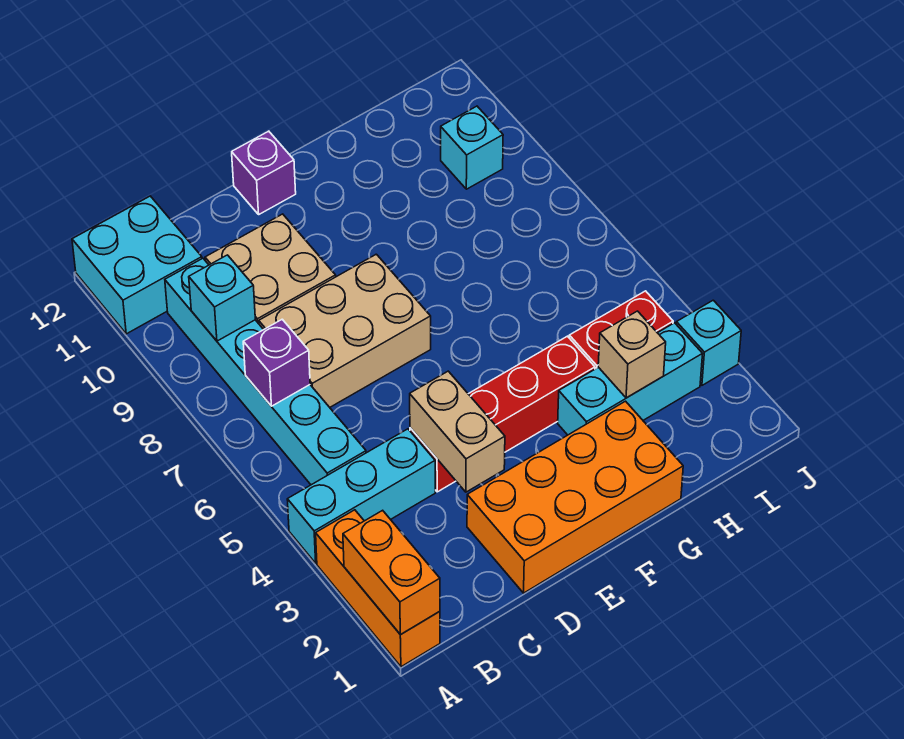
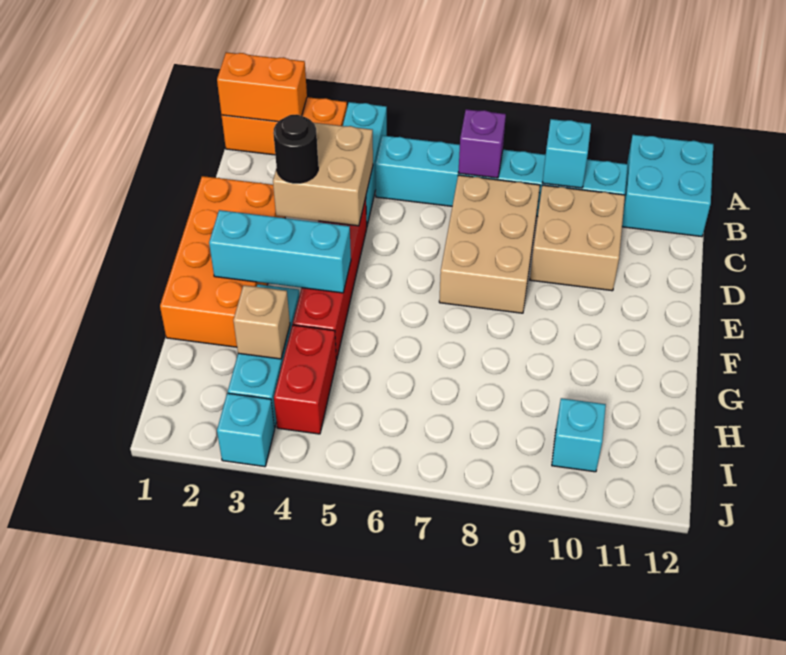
tan 1x2 brick [410,371,505,492] -> tan 2x2 brick [273,123,373,226]
none -> black 1x1 round brick [273,114,318,183]
purple 1x1 brick [232,131,296,214] -> none
none -> cyan 1x3 brick [209,210,351,293]

